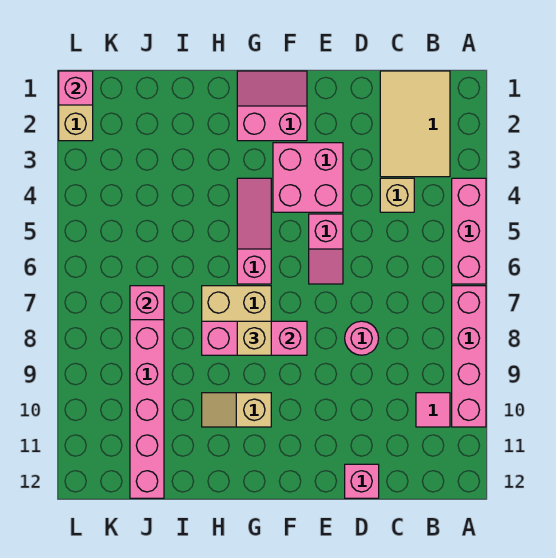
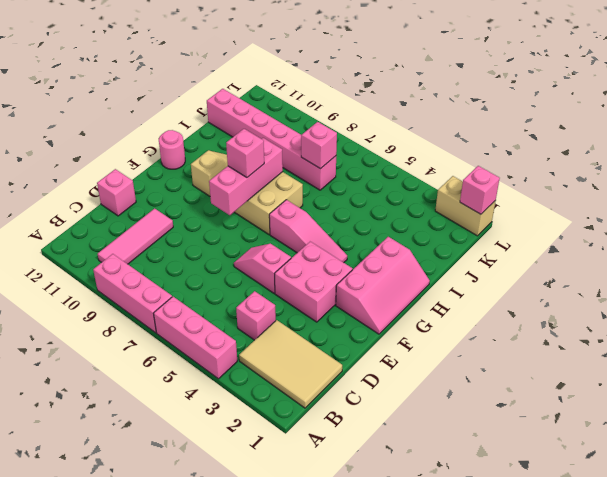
pink 1x4 brick [452,286,486,427] -> pink 1x3 brick [93,254,172,333]
pink 1x1 tile [416,393,450,427] -> pink 1x3 tile [98,208,173,264]
tan 1x1 brick [380,178,414,212] -> pink 1x1 brick [236,291,276,340]
pink 1x1 round brick [345,321,379,355] -> pink 1x1 round brick moved to [159,130,185,169]
pink 2x2 slope [237,71,307,141] -> pink 2x3 slope [336,237,430,334]
tan 1x1 brick [237,321,271,355] -> pink 1x1 brick [226,129,264,177]

